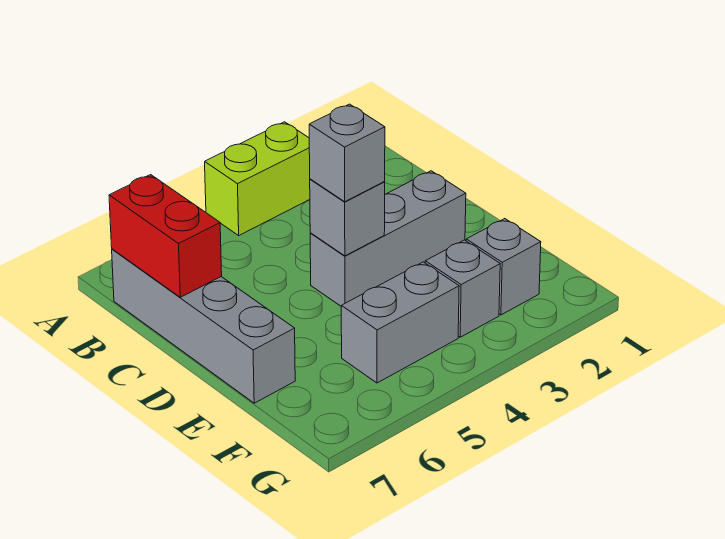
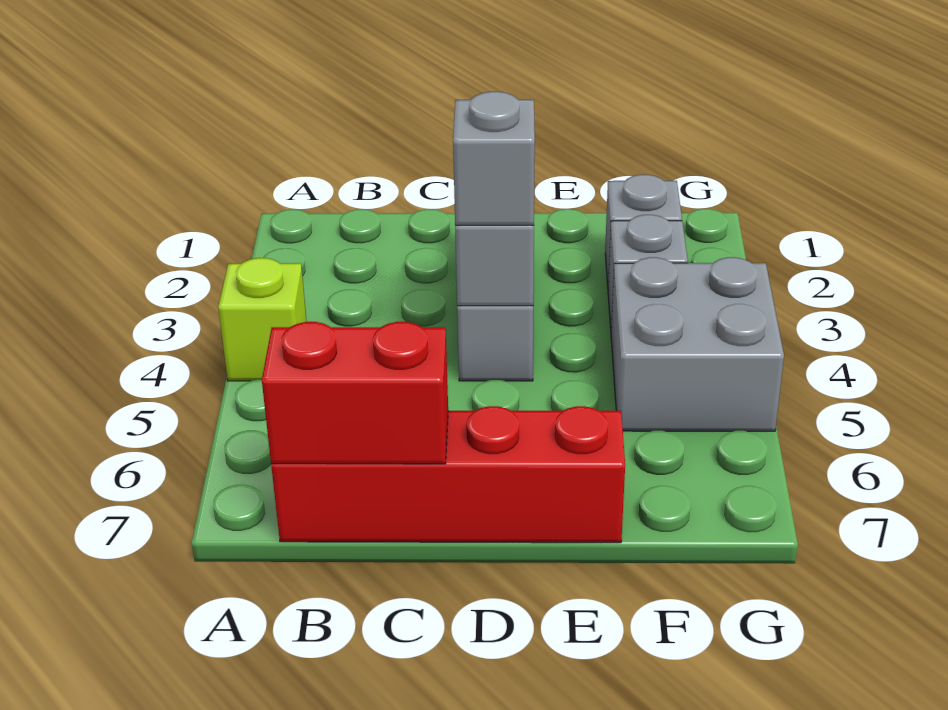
lime 1x2 brick [205,122,310,235] -> lime 1x1 brick [218,258,307,381]
grey 1x4 brick [112,249,295,403] -> red 1x4 brick [271,406,625,543]
grey 1x2 brick [341,262,459,383] -> grey 2x2 brick [611,257,784,431]

